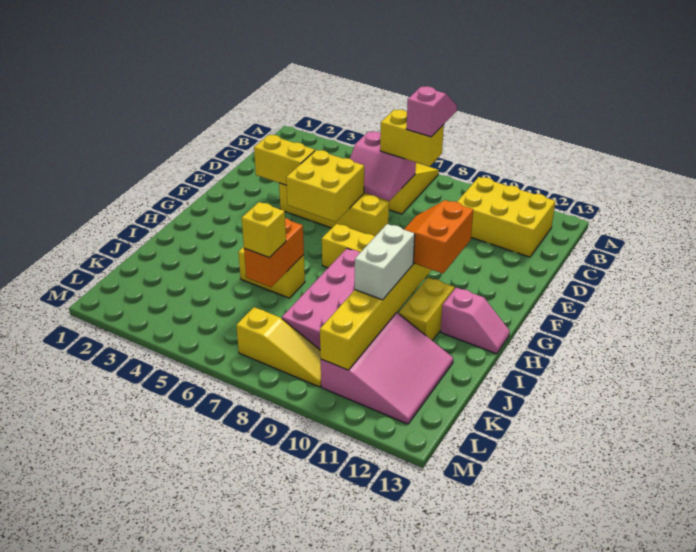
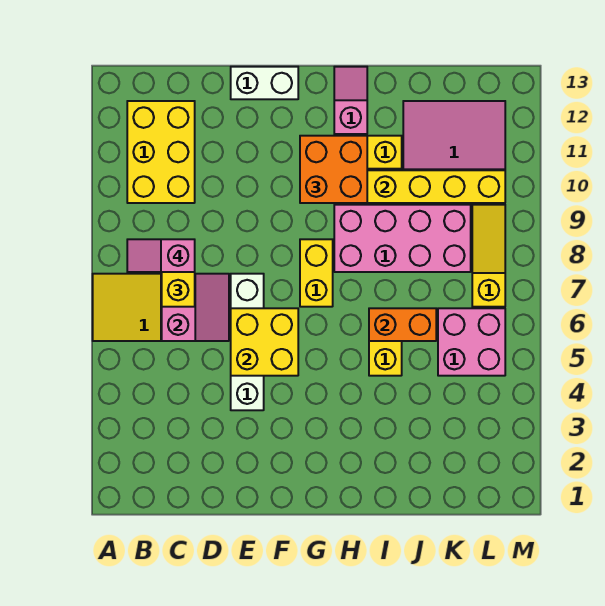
yellow 1x2 brick [254,135,315,185] -> none
yellow 1x4 brick [279,183,389,236] -> white 1x4 brick [231,274,264,410]
orange 2x2 slope [404,200,473,273] -> orange 2x2 brick [300,136,367,203]
white 1x2 brick [355,224,415,300] -> white 1x2 brick moved to [231,67,298,99]
yellow 1x1 brick [242,202,286,258] -> none
none -> pink 2x2 brick [438,308,505,376]

